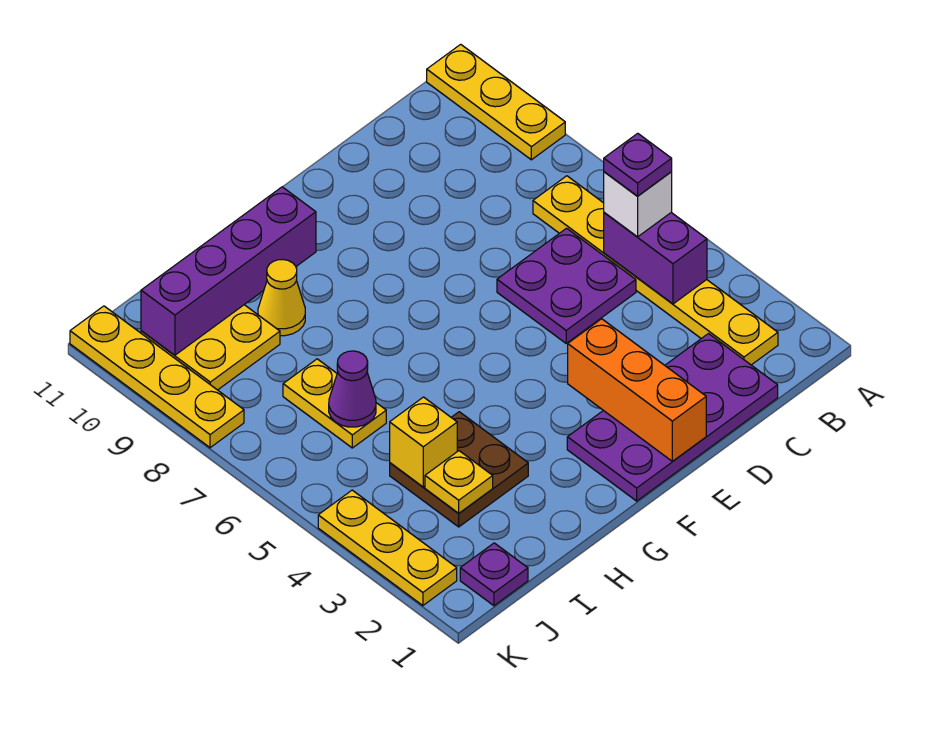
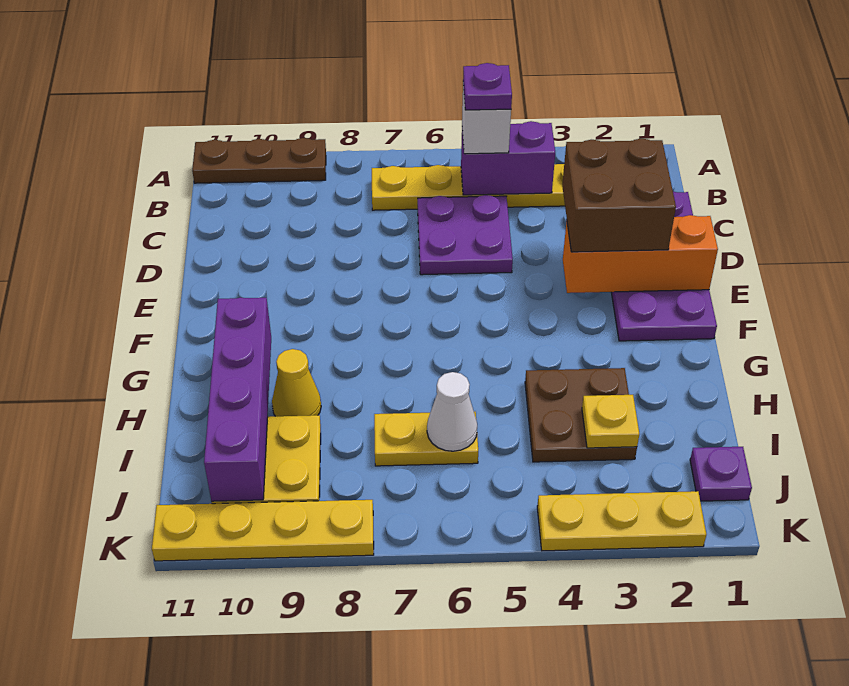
yellow 1x3 plate [427,44,565,160] -> brown 1x3 plate [192,138,326,183]
none -> brown 2x2 brick [562,139,676,252]
yellow 1x1 brick [390,397,457,487] -> none
purple 1x1 cone [329,351,376,427] -> white 1x1 cone [427,372,477,451]

